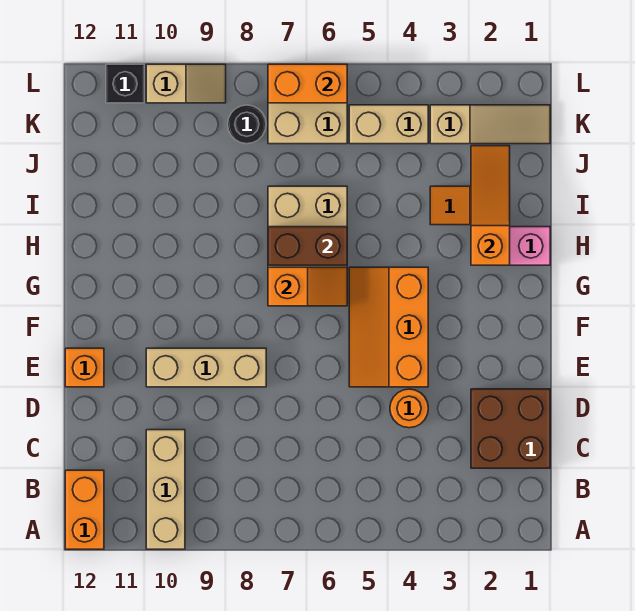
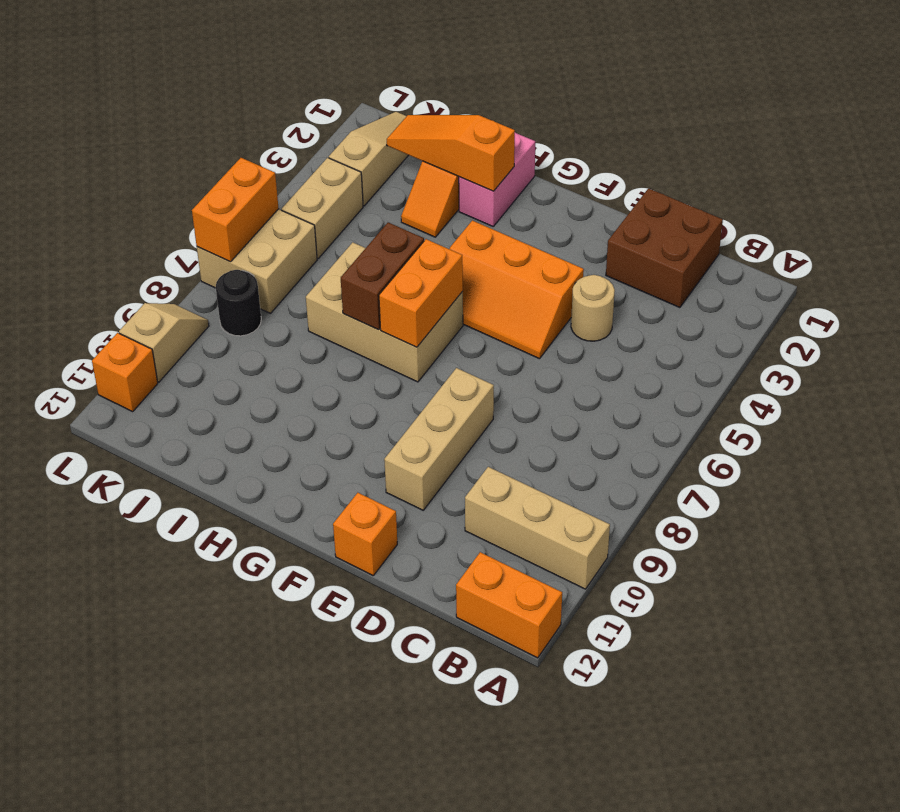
orange 1x1 round brick [390,389,428,428] -> tan 1x1 round brick [571,275,615,341]
orange 1x2 slope [268,267,347,306] -> orange 1x2 brick [379,239,463,347]
black 1x1 brick [106,64,144,103] -> orange 1x1 brick [92,333,158,412]

